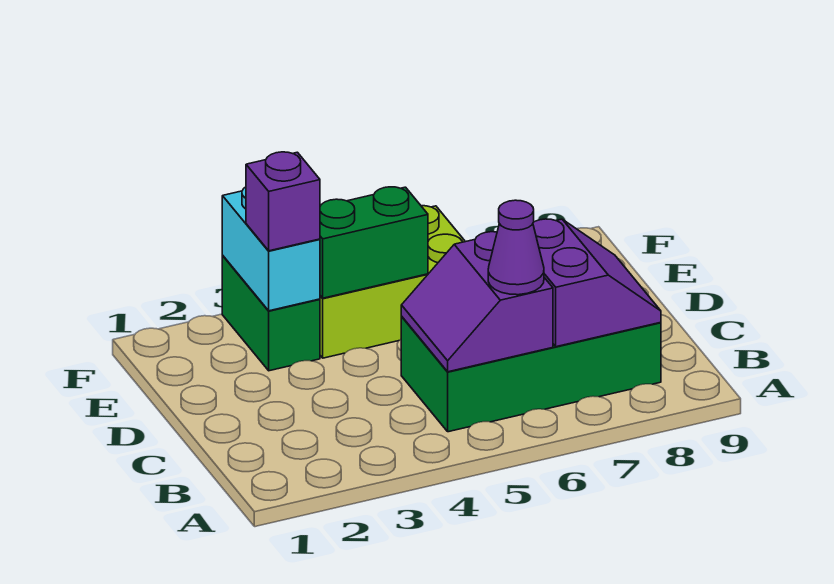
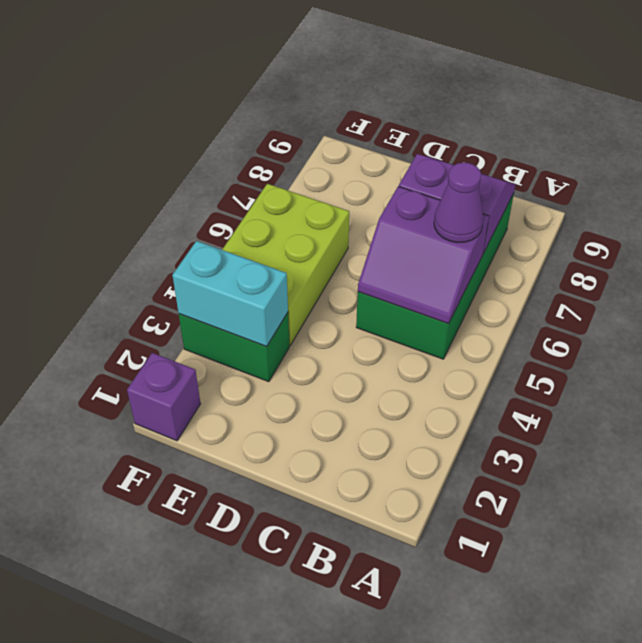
purple 1x1 brick [246,152,320,251] -> purple 1x1 brick moved to [127,353,201,441]
green 1x2 brick [320,187,428,298] -> none

